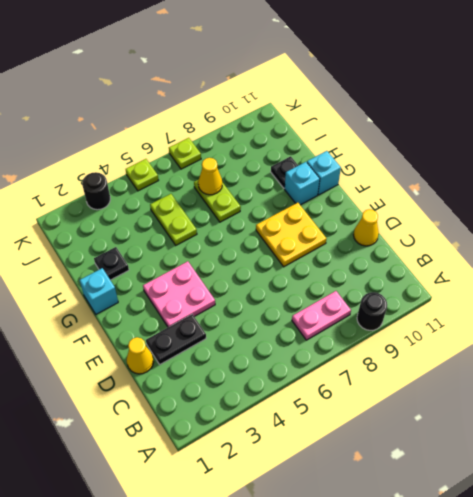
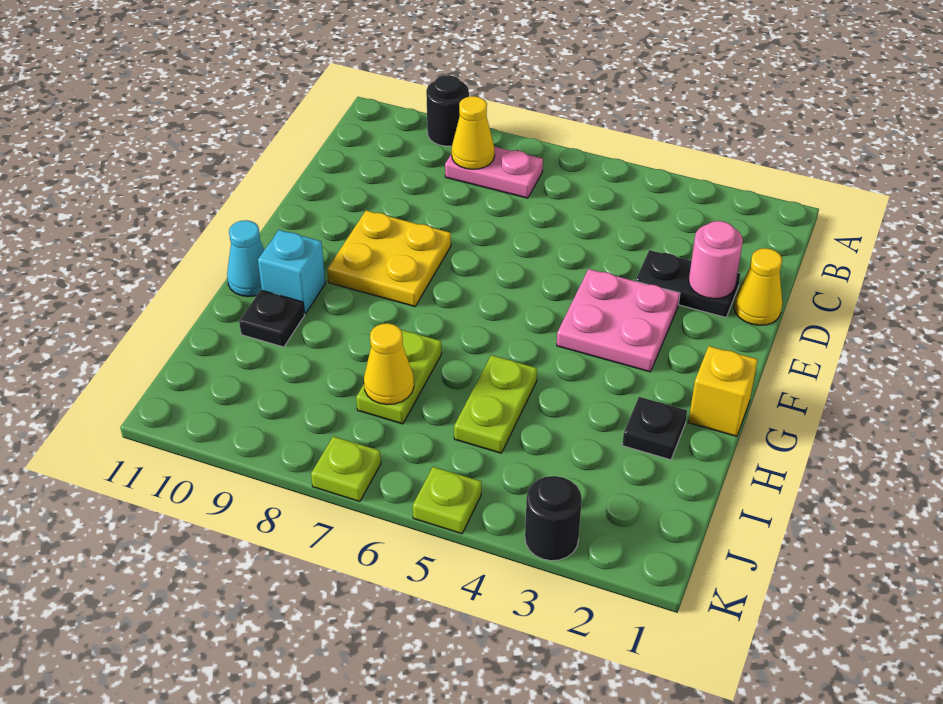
none -> pink 1x1 round brick [689,221,743,299]
yellow 1x1 cone [354,209,379,246] -> yellow 1x1 cone moved to [452,96,495,169]
cyan 1x1 brick [79,268,118,314] -> yellow 1x1 brick [688,346,758,436]
cyan 1x1 brick [307,151,341,195] -> cyan 1x1 cone [227,220,264,297]

